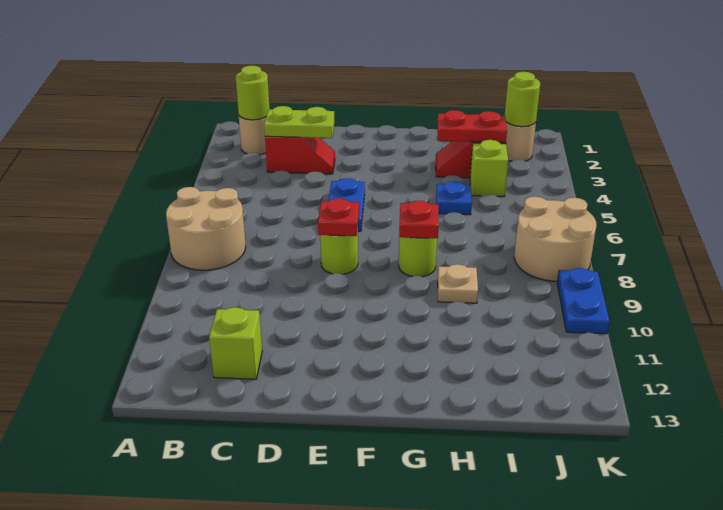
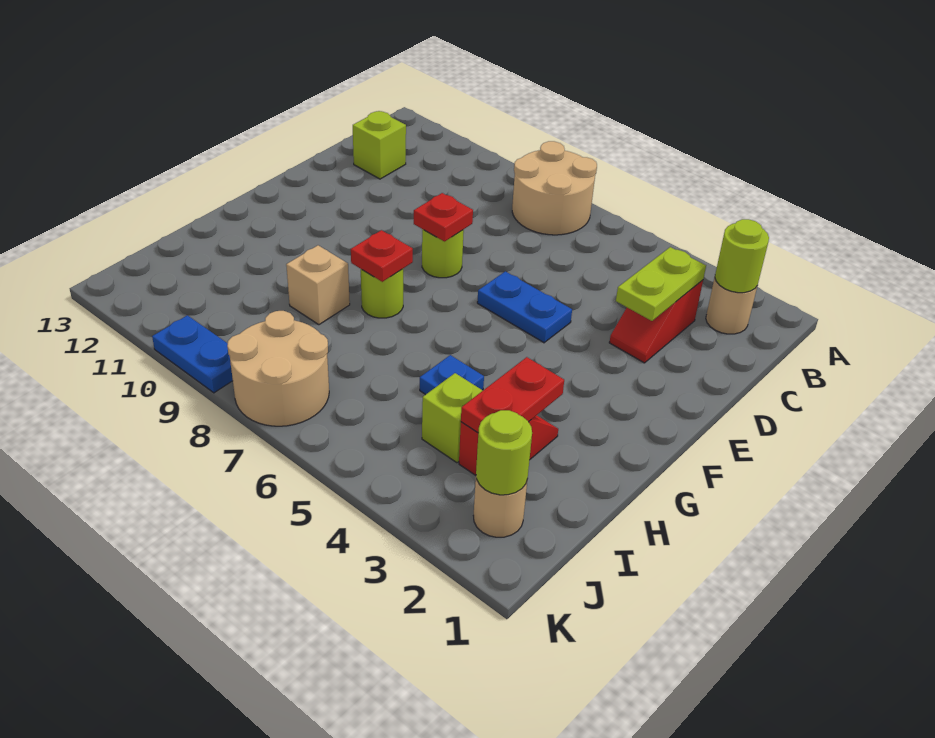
tan 1x1 plate [438,264,478,303] -> tan 1x1 brick [286,245,350,325]

